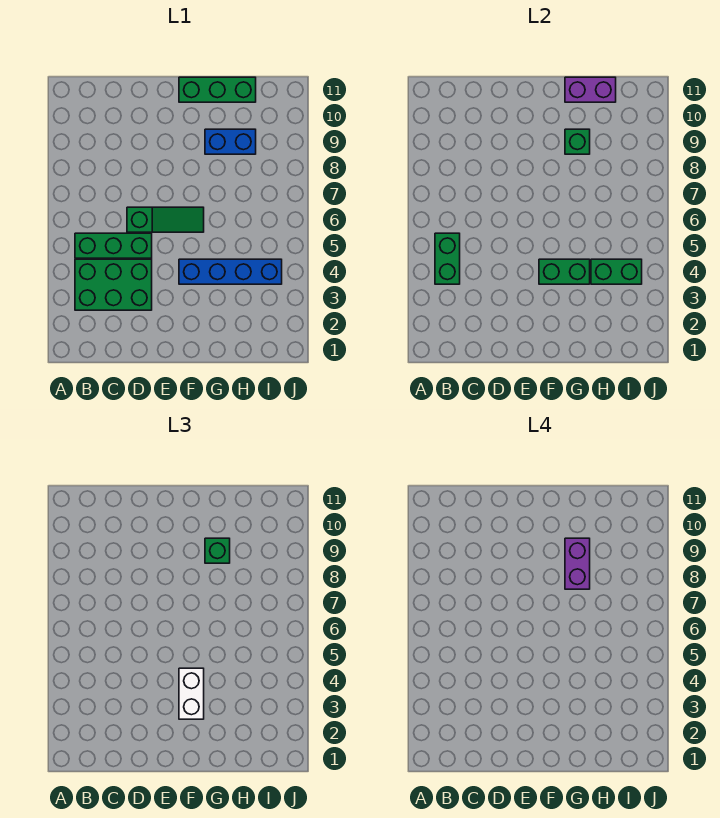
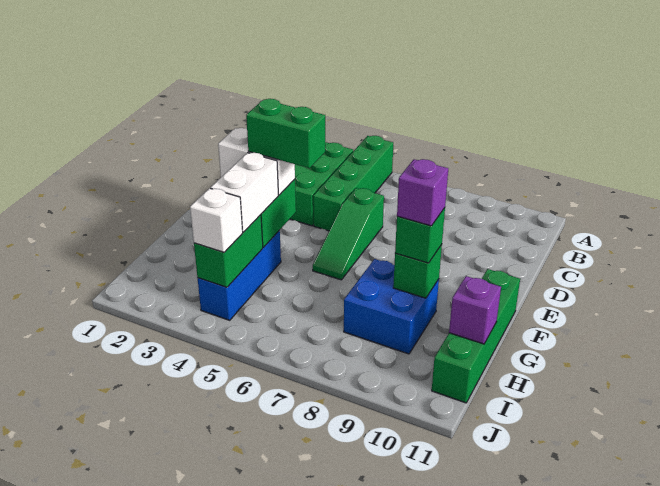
green 1x2 brick [435,233,460,284] -> green 1x2 brick moved to [246,99,325,168]
green 1x3 brick [75,233,152,258] -> green 1x4 brick [313,136,393,231]
blue 1x4 brick [179,259,282,284] -> blue 1x3 brick [198,230,281,320]
green 1x3 brick [179,77,256,102] -> green 1x4 brick [432,269,520,403]
none -> white 1x2 brick [211,153,278,232]
purple 1x2 brick [565,538,590,589] -> purple 1x1 brick [397,159,448,226]
blue 1x2 brick [205,129,256,154] -> blue 2x2 brick [344,259,439,354]
purple 1x2 brick [565,77,616,102] -> purple 1x1 brick [449,276,501,344]
none -> white 1x1 brick [190,188,243,252]

